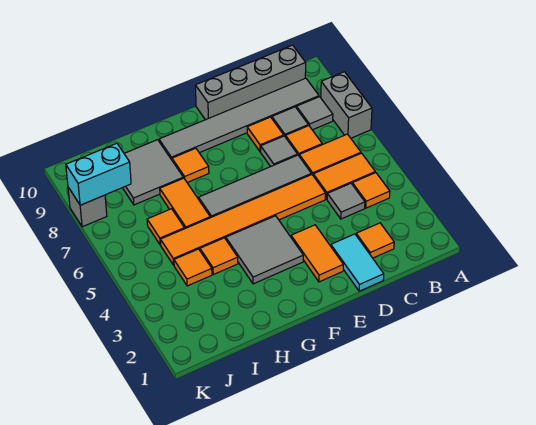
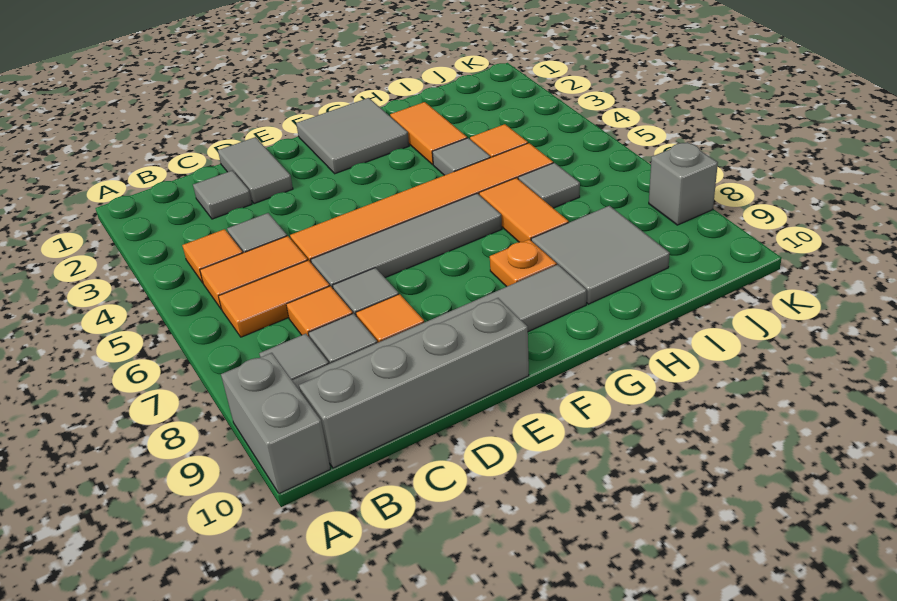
grey 1x2 brick [321,72,372,138] -> grey 1x2 brick moved to [221,353,330,494]
orange 1x1 tile [356,223,394,258] -> grey 1x1 tile [193,170,252,219]
cyan 1x2 tile [331,234,384,291] -> grey 1x2 tile [218,137,293,204]
orange 1x2 tile [291,225,343,282] -> orange 1x2 tile moved to [390,102,467,165]
grey 2x2 tile [226,216,303,284] -> grey 2x2 tile moved to [296,98,409,174]
orange 1x1 tile [172,148,209,183] -> orange 1x1 plate [490,239,557,287]
orange 1x1 tile [200,238,238,274] -> grey 1x1 tile [432,138,491,175]
orange 1x1 tile [147,209,185,245] -> grey 1x1 tile [518,163,580,208]
cyan 1x2 brick [66,143,131,205] -> none

